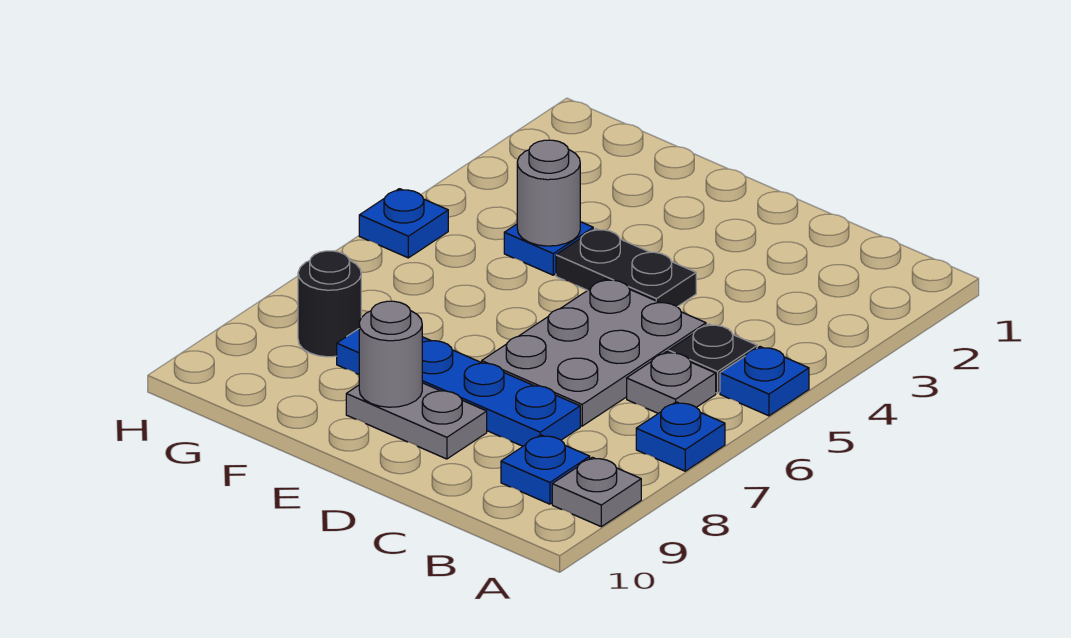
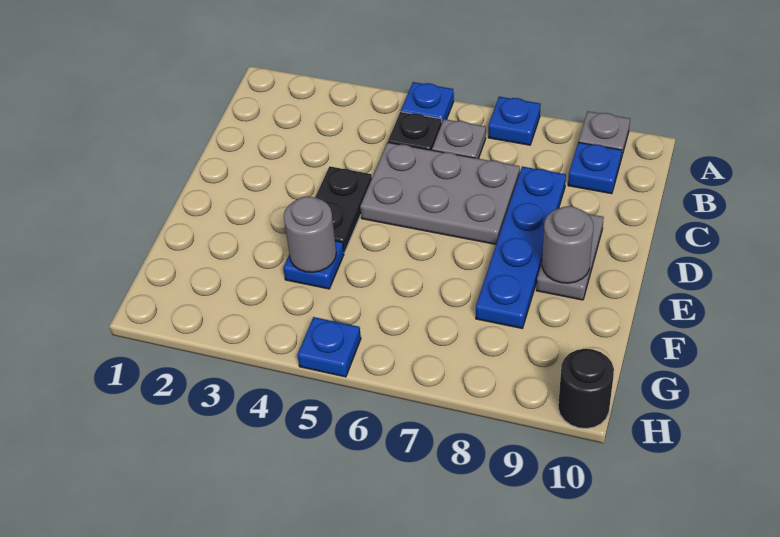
black 1x1 round brick [298,251,361,357] -> black 1x1 round brick moved to [558,349,614,429]

